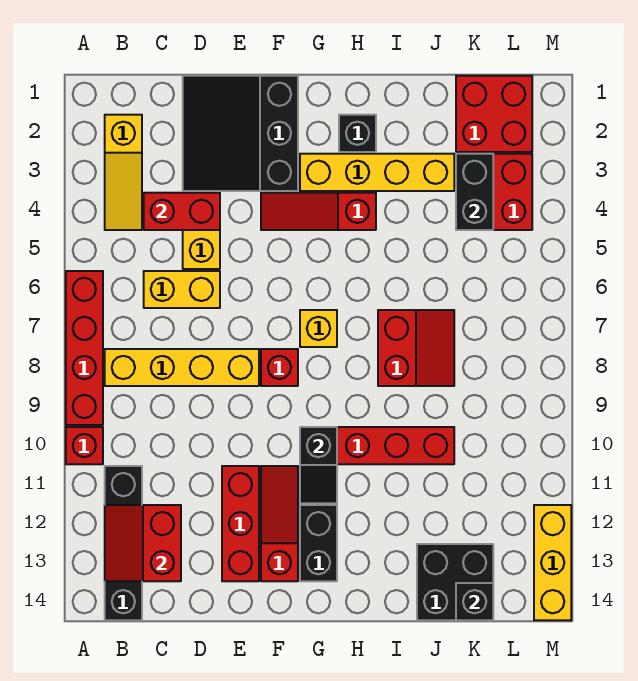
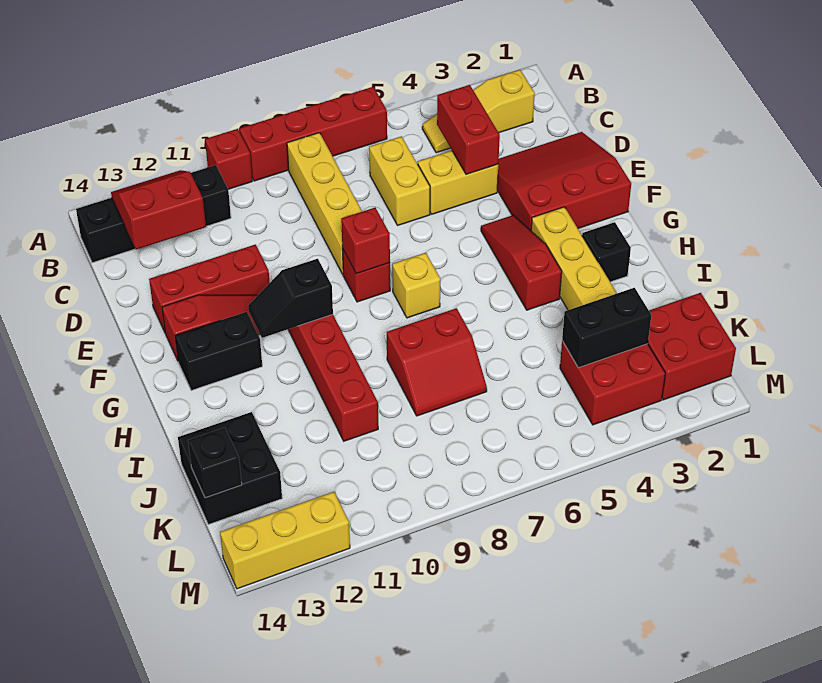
black 3x3 slope [183,76,298,191] -> red 3x3 slope [497,132,631,231]
none -> red 1x1 brick [341,208,390,274]

